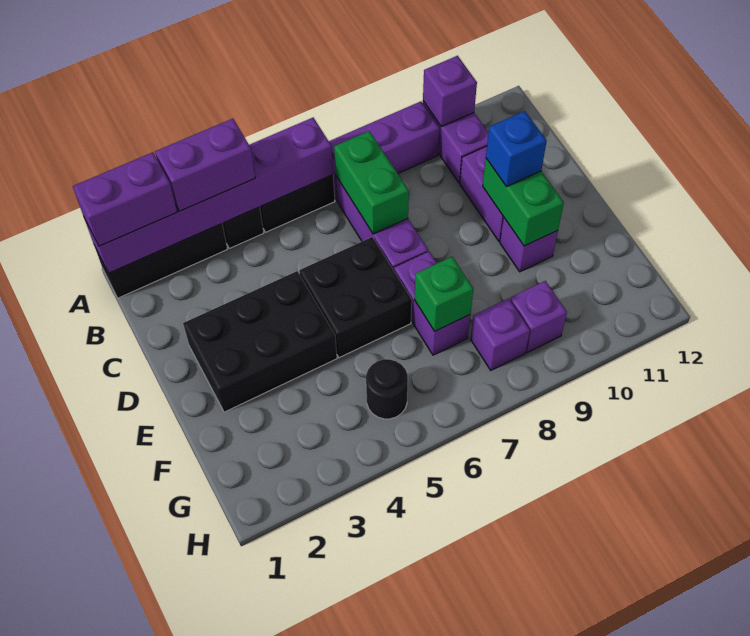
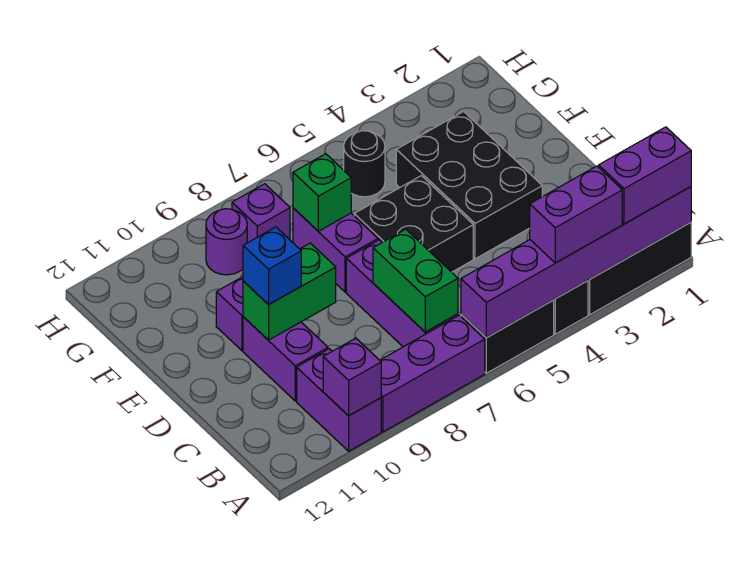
black 2x3 brick [183,271,337,412] -> black 2x3 brick turned to [396,112,542,259]
green 1x2 brick [483,159,564,246] -> green 1x2 brick turned to [243,243,336,340]
purple 1x1 brick [510,281,567,353] -> purple 1x1 round brick [206,209,247,275]

